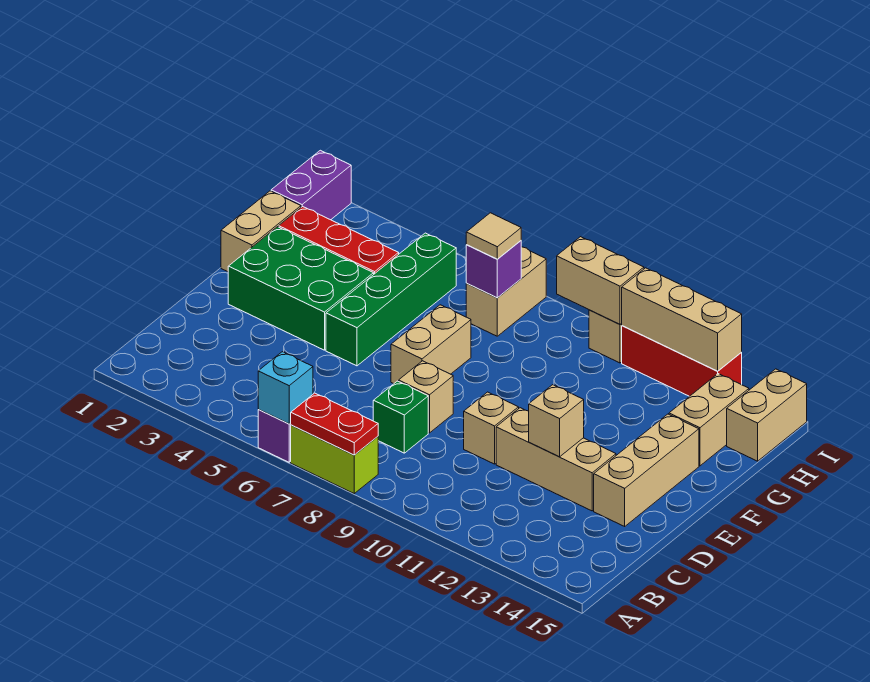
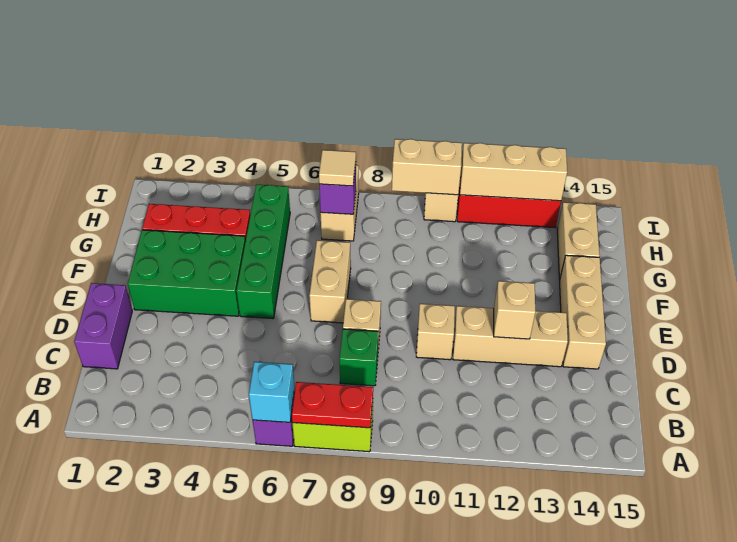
tan 1x2 brick [221,191,301,272] -> none
purple 1x2 brick [271,150,351,220] -> purple 1x2 brick moved to [74,283,132,369]
tan 1x2 brick [727,369,807,461] -> none

